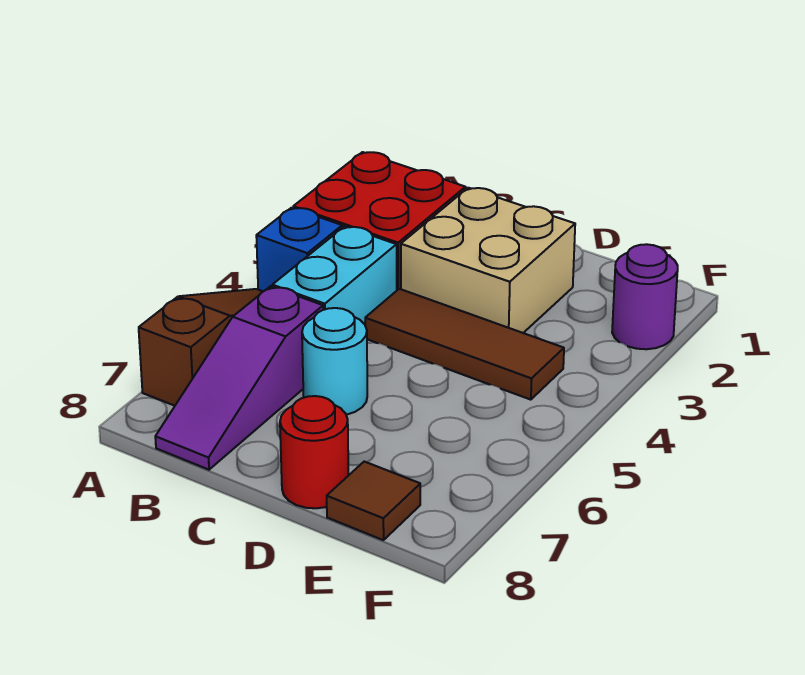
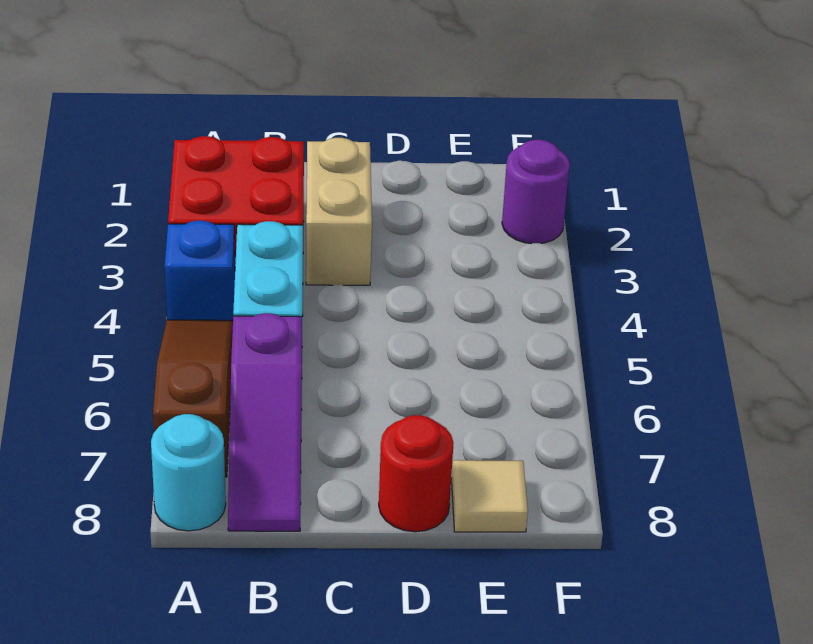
tan 2x2 brick [401,188,575,333] -> tan 1x2 brick [306,138,372,285]
brown 1x3 tile [365,289,564,400] -> none
cyan 1x1 round brick [302,308,367,415] -> cyan 1x1 round brick moved to [151,414,226,531]
brown 1x1 tile [327,462,420,540] -> tan 1x1 tile [452,460,528,532]

